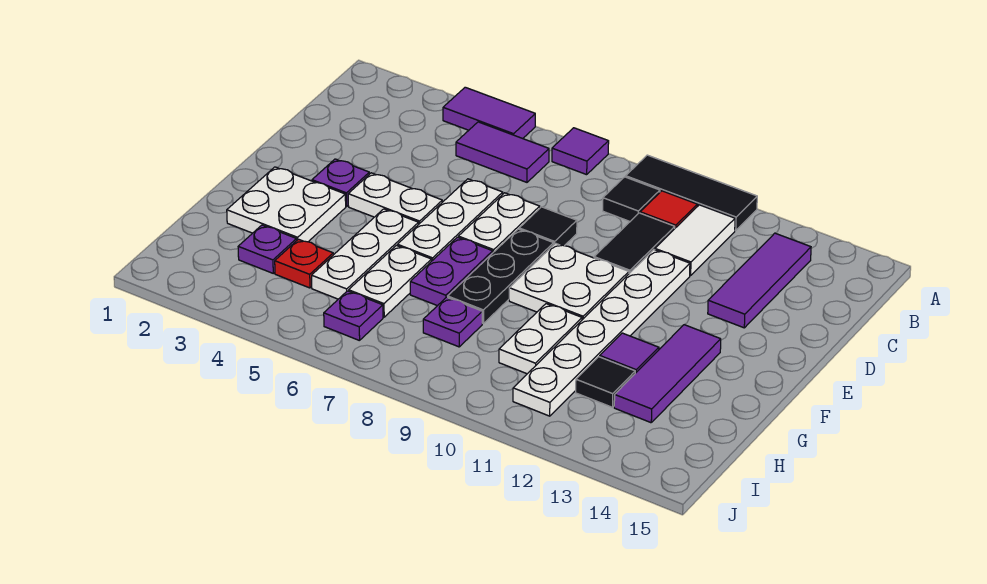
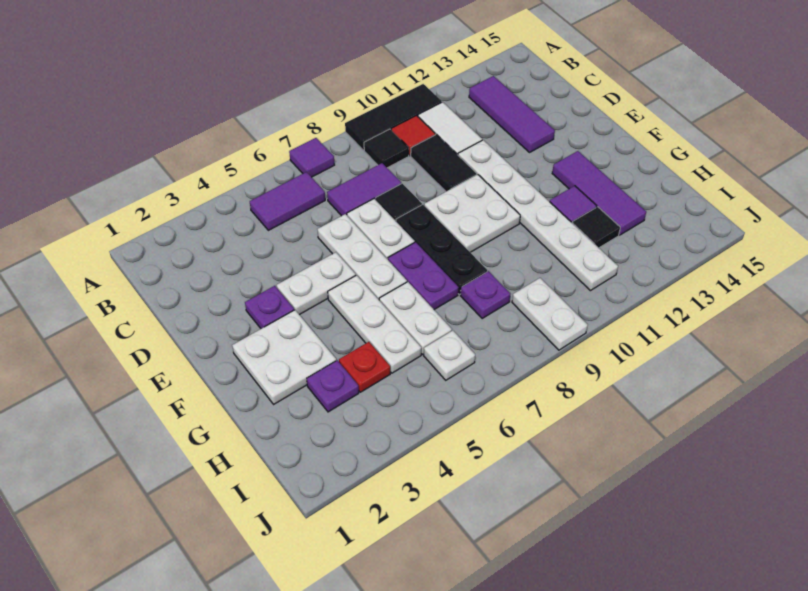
purple 1x2 tile [443,87,535,139] -> purple 1x2 tile moved to [327,163,401,216]
white 1x2 plate [499,304,582,374] -> white 1x2 plate moved to [512,278,588,350]
purple 1x1 plate [324,291,383,341] -> white 1x1 plate [424,330,475,380]

